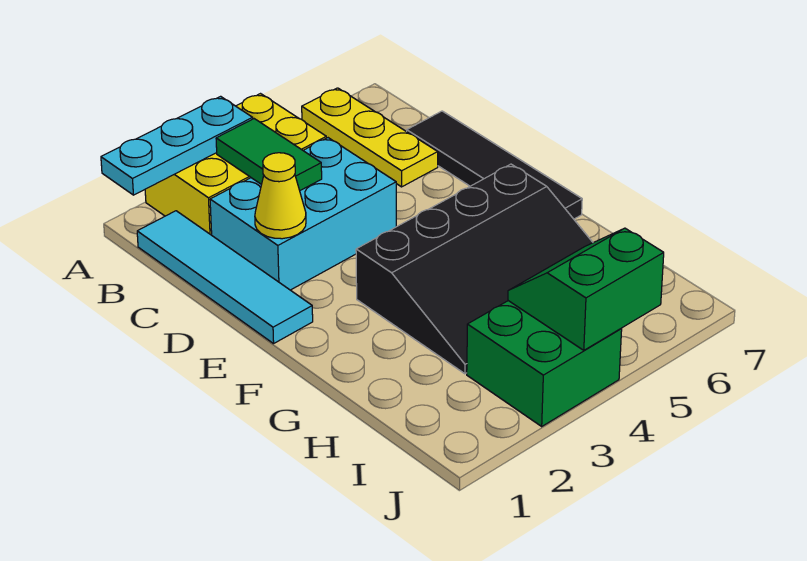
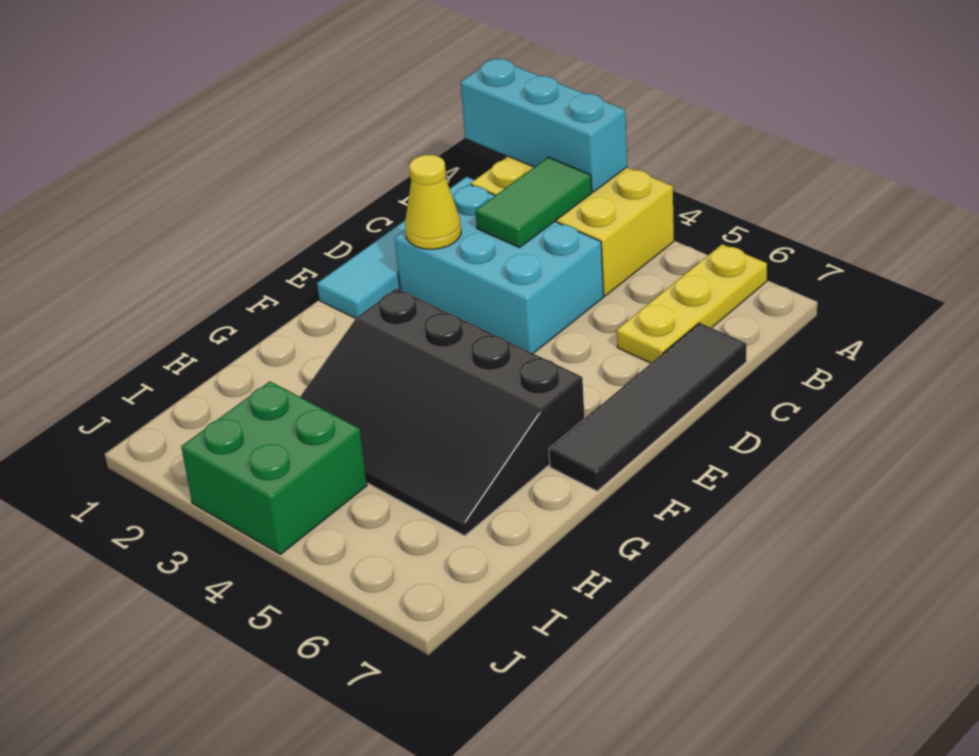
cyan 1x3 plate [101,96,253,195] -> cyan 1x3 brick [460,58,627,192]
green 2x2 slope [508,228,664,350] -> none

